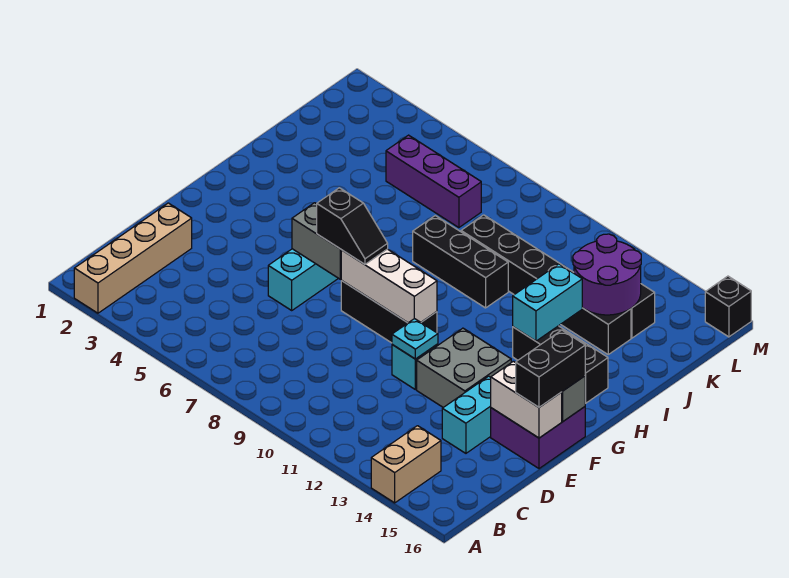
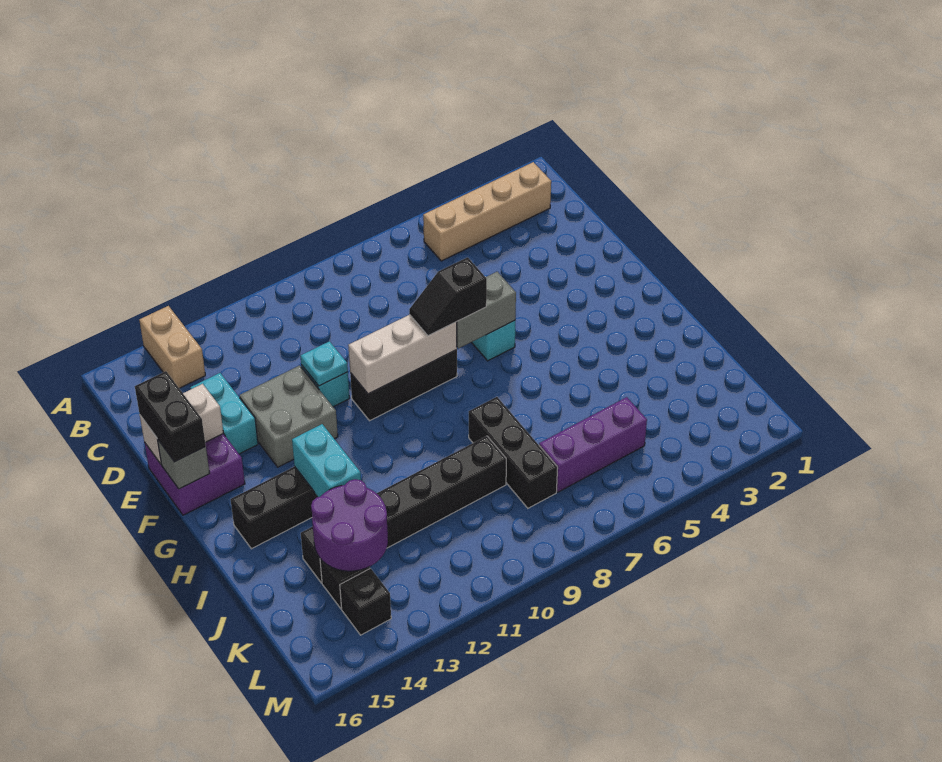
tan 1x4 brick [74,203,192,313] -> tan 1x4 brick turned to [423,162,551,261]
black 1x3 brick [413,216,508,308] -> black 1x3 brick turned to [469,397,558,508]
black 1x1 brick [705,276,751,337] -> black 1x1 brick moved to [340,568,391,635]

